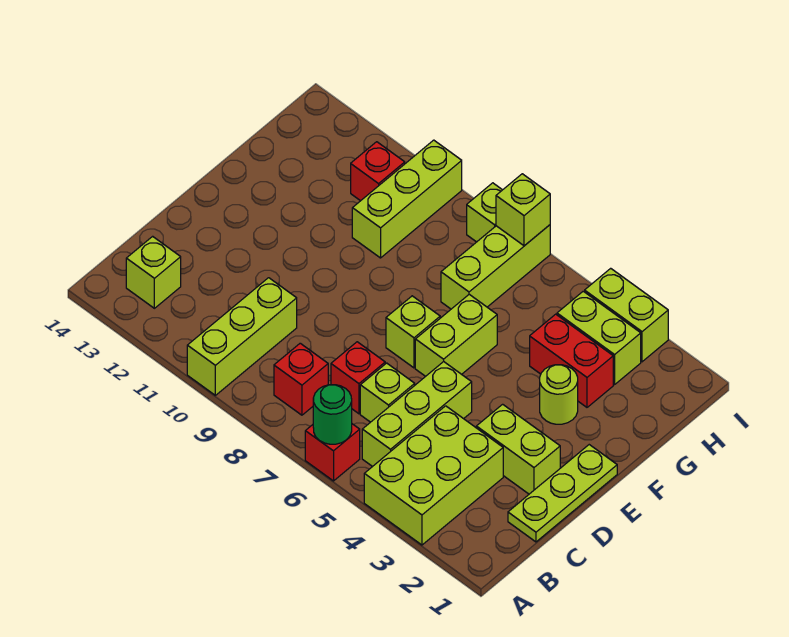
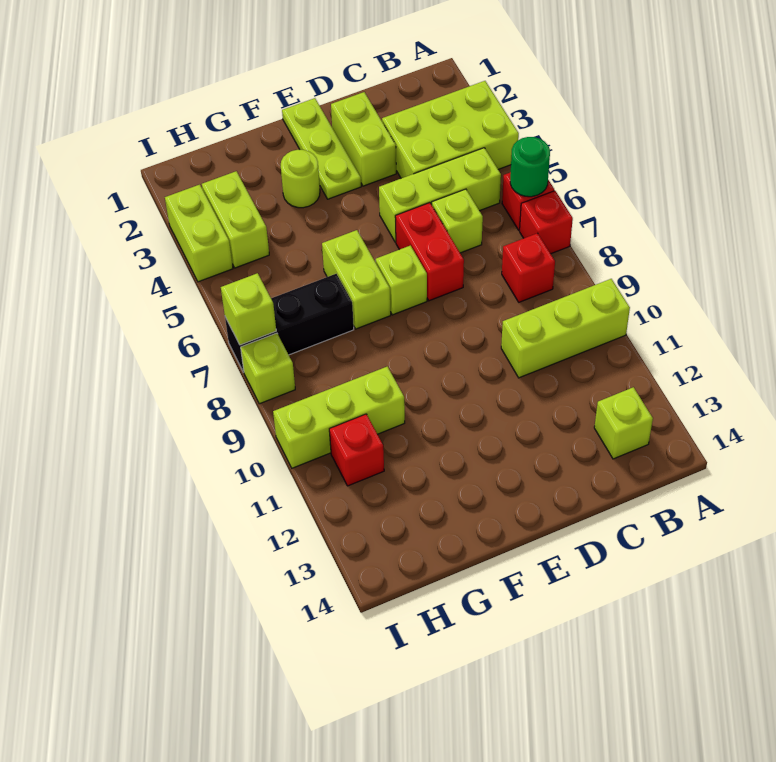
lime 1x3 plate [508,445,617,542] -> lime 1x3 plate turned to [282,98,361,199]
red 1x1 brick [331,342,385,414] -> red 1x1 brick moved to [520,191,573,254]
lime 1x2 brick [415,294,497,376] -> lime 1x2 brick turned to [322,230,391,329]
red 1x2 brick [530,314,613,407] -> red 1x2 brick moved to [395,203,464,301]
lime 1x3 brick [441,225,550,309] -> black 1x3 brick [225,274,354,372]

